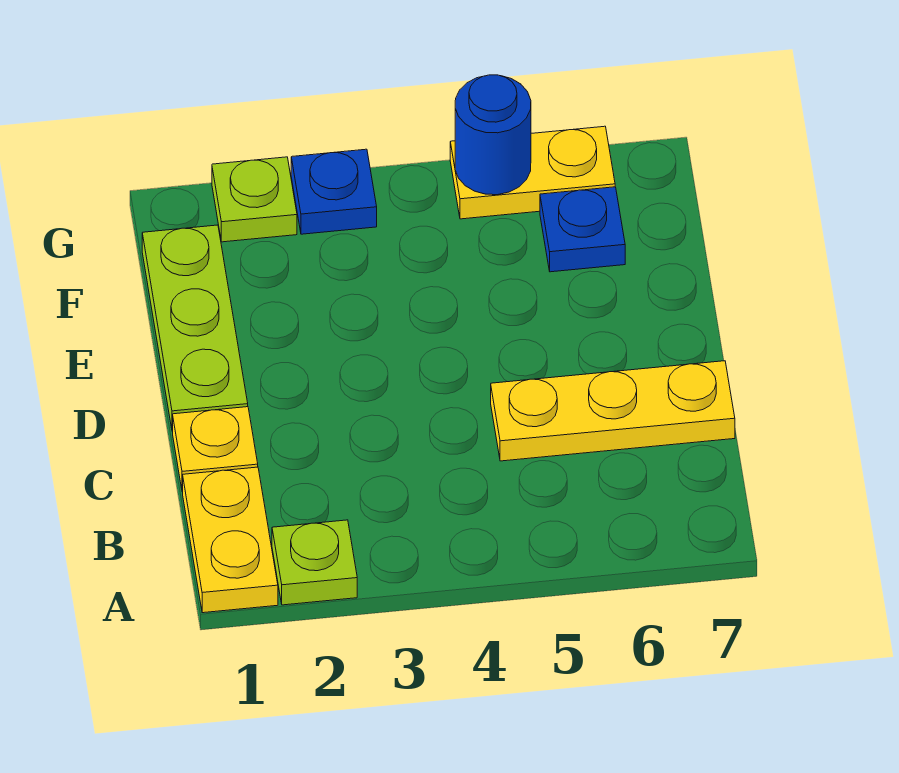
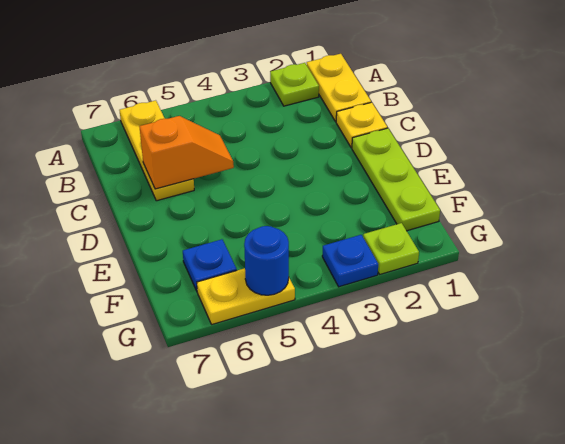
yellow 1x3 plate [491,361,735,461] -> yellow 1x3 plate turned to [120,100,194,201]
none -> orange 1x2 slope [139,116,234,189]

